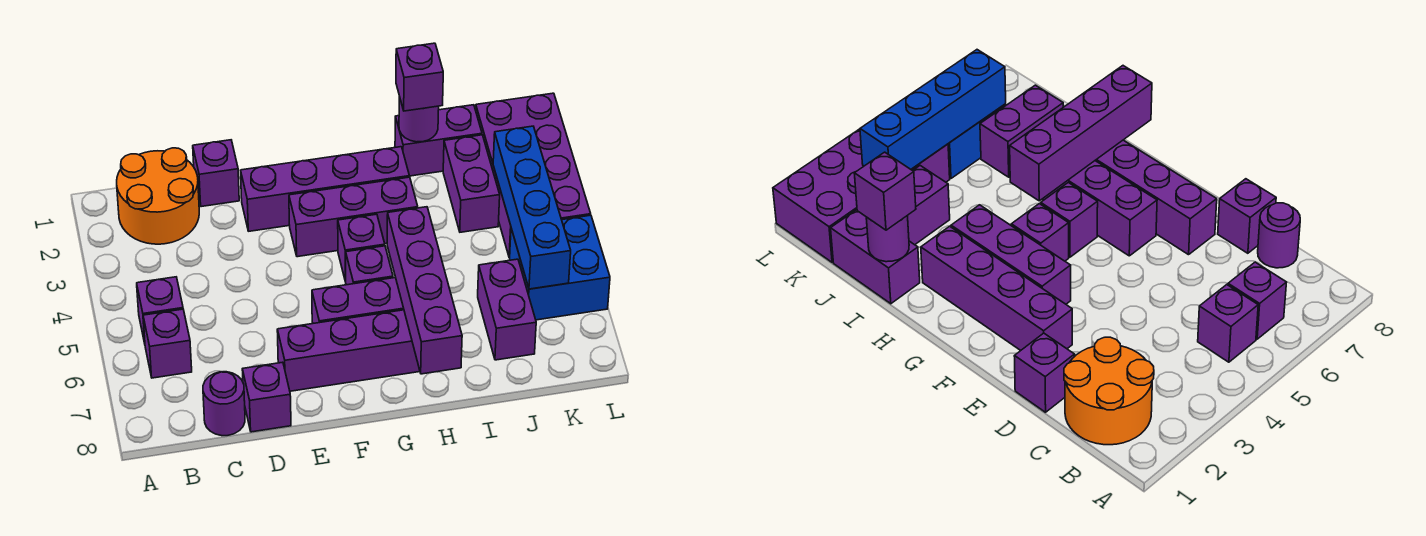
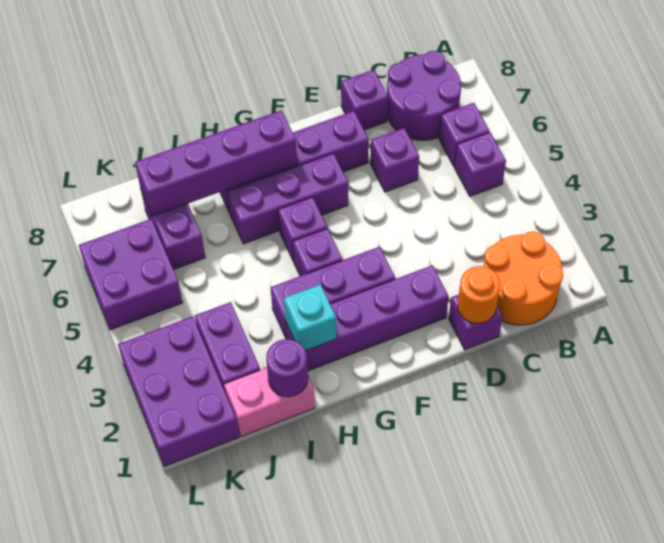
purple 1x1 round brick [203,372,245,436] -> purple 2x2 round brick [387,51,461,140]
none -> orange 1x1 round brick [458,266,500,323]
none -> cyan 1x1 brick [284,284,336,351]
purple 1x4 brick [387,207,462,374] -> purple 1x4 brick turned to [135,110,297,216]
purple 1x2 brick [395,105,482,176] -> pink 1x2 brick [224,368,315,437]
purple 1x1 brick [396,43,443,111] -> purple 1x1 brick moved to [370,128,419,192]
purple 2x4 brick [476,93,591,258] -> purple 2x3 brick [118,316,239,467]
blue 1x4 brick [493,126,571,289] -> none
blue 2x2 brick [510,215,610,320] -> purple 2x2 brick [79,219,182,330]

